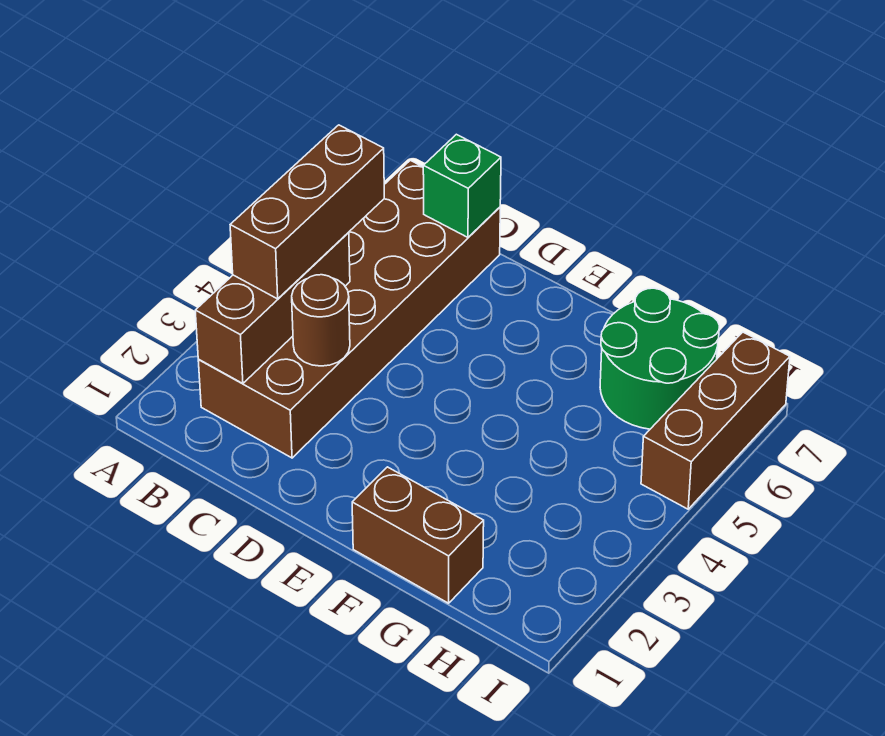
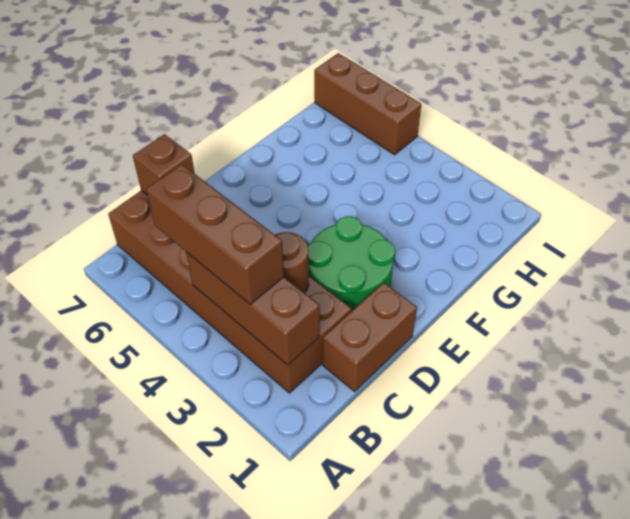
green 1x1 brick [423,134,501,237] -> brown 1x1 brick [133,134,195,194]
brown 1x2 brick [352,467,484,603] -> brown 1x2 brick moved to [323,283,417,391]
green 2x2 round brick [600,288,719,429] -> green 2x2 round brick moved to [308,216,395,310]

